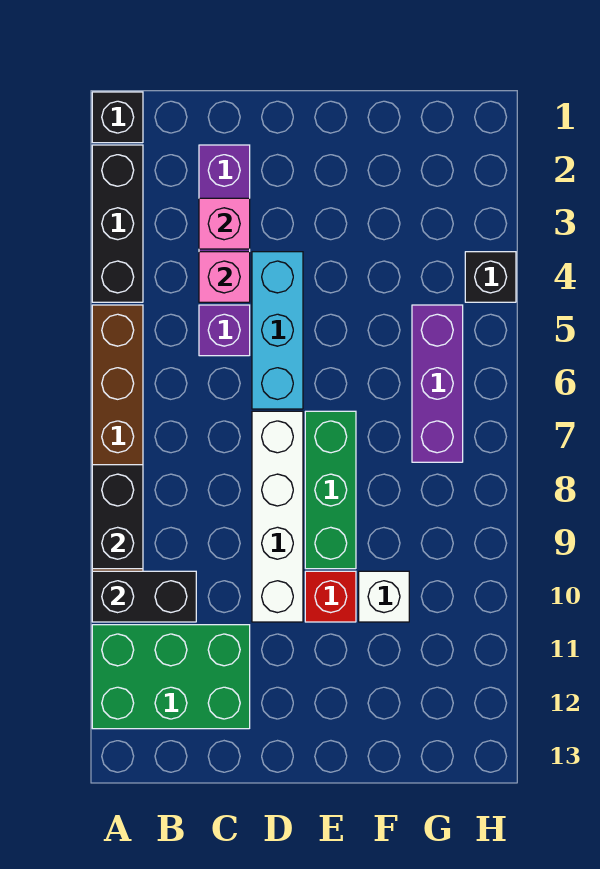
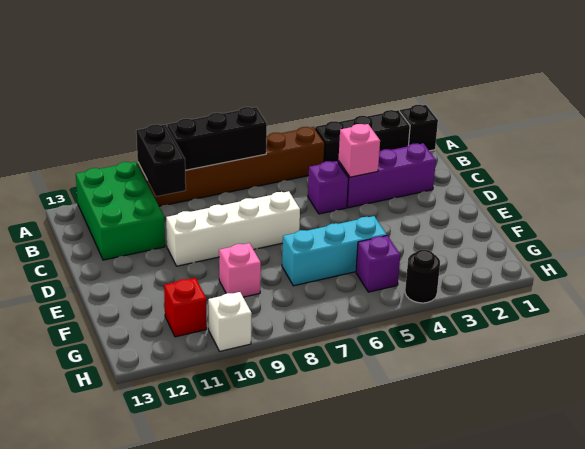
black 1x2 brick [92,465,143,569] -> black 1x3 brick [167,107,267,170]
pink 1x1 brick [199,198,250,249] -> pink 1x1 brick moved to [219,243,261,297]
cyan 1x3 brick [252,252,303,409] -> cyan 1x3 brick moved to [282,216,387,286]
green 1x3 brick [305,411,356,569] -> none
red 1x1 brick [305,571,356,622] -> red 1x1 brick moved to [164,278,207,337]
white 1x1 brick [359,571,409,622] -> white 1x1 brick moved to [208,292,252,351]
purple 1x3 brick [412,305,463,462] -> purple 1x1 brick [356,236,400,292]
black 1x1 brick [465,252,516,302] -> black 1x1 round brick [405,250,440,303]

